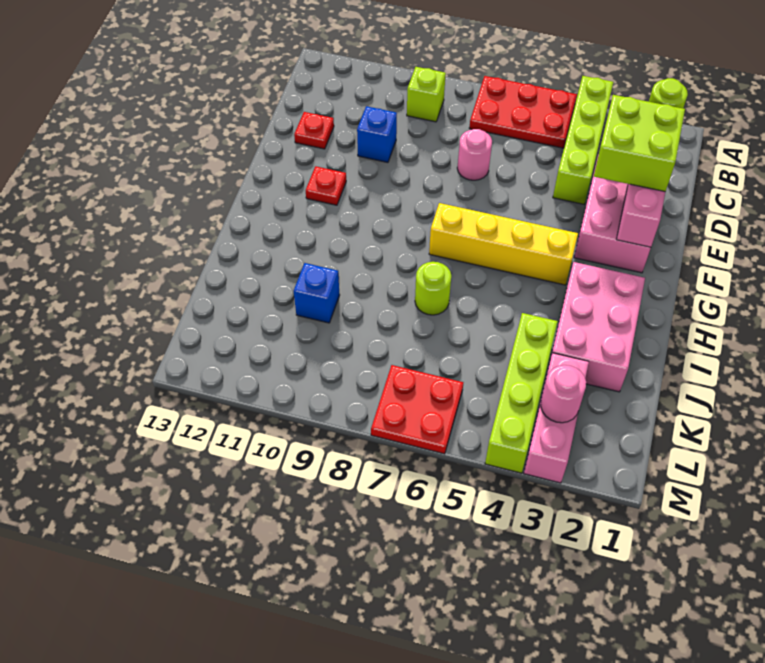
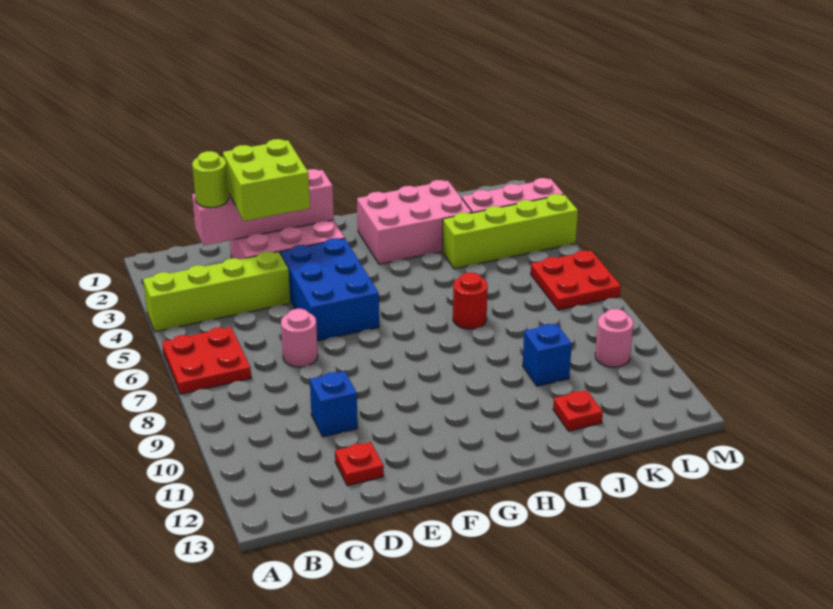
red 2x3 plate [469,76,577,148] -> red 2x2 plate [162,327,251,394]
lime 1x1 brick [407,67,446,122] -> none
none -> blue 2x3 brick [281,238,379,341]
red 1x1 plate [306,166,346,205] -> red 1x1 plate moved to [553,390,603,431]
yellow 1x4 brick [429,203,578,285] -> none
lime 1x1 round brick [415,262,451,315] -> red 1x1 round brick [453,272,488,329]
pink 1x1 round brick [541,365,586,423] -> pink 1x1 round brick moved to [595,309,633,367]

